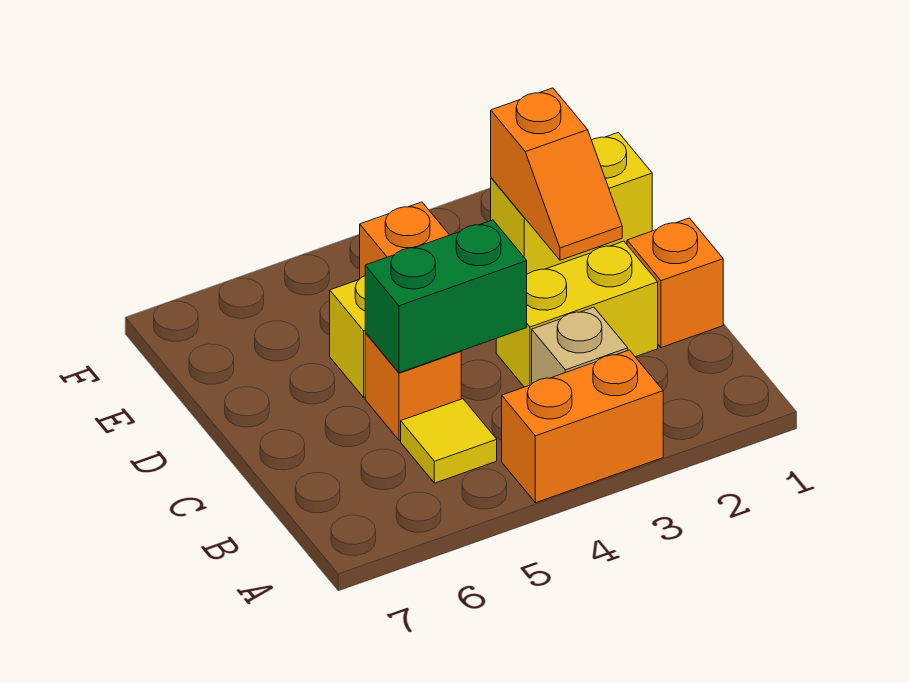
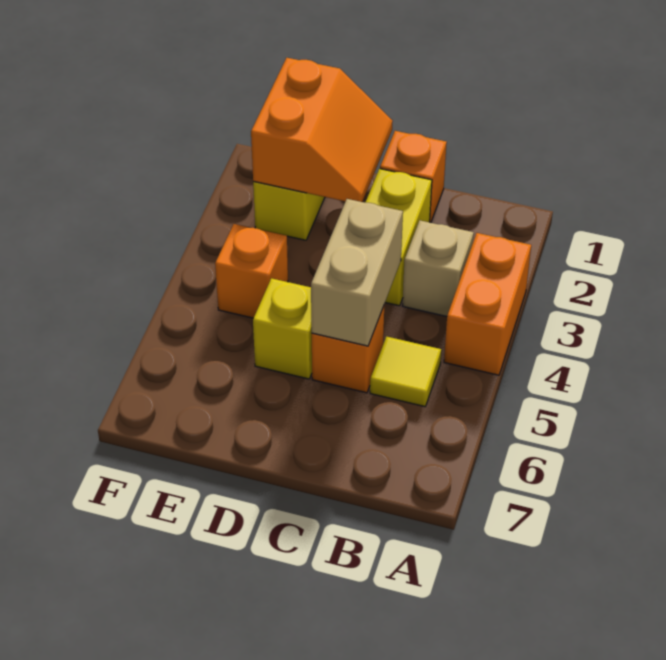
green 1x2 brick [365,220,527,373] -> tan 1x2 brick [311,199,403,346]
orange 1x2 slope [491,88,622,260] -> orange 2x2 slope [251,58,393,202]

